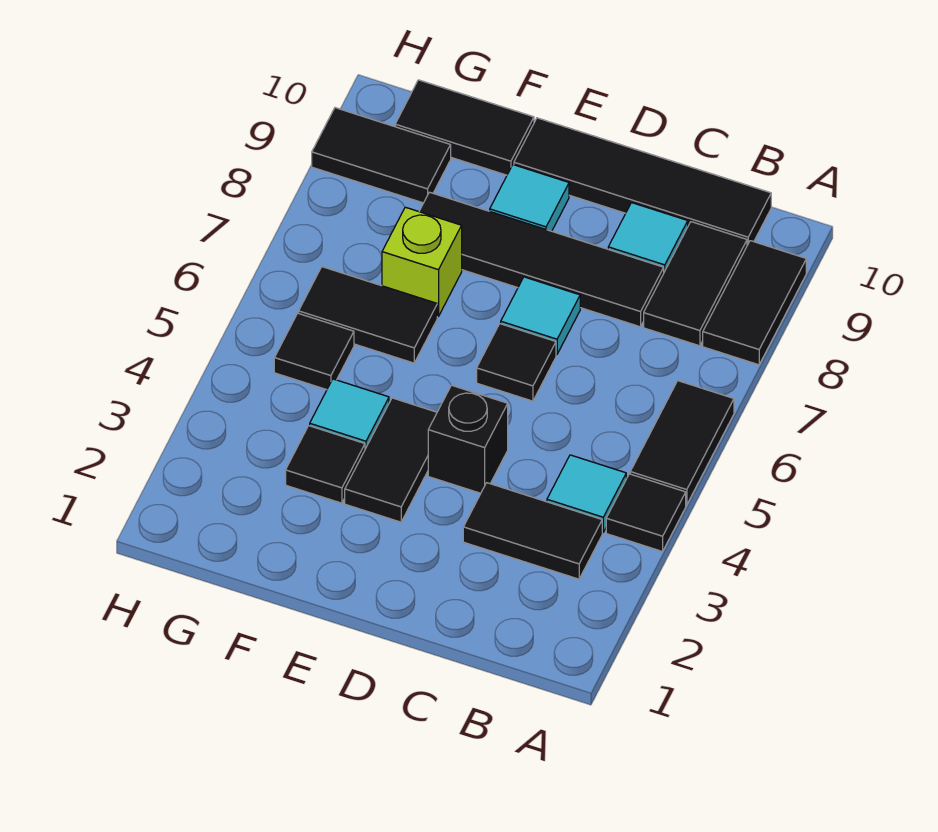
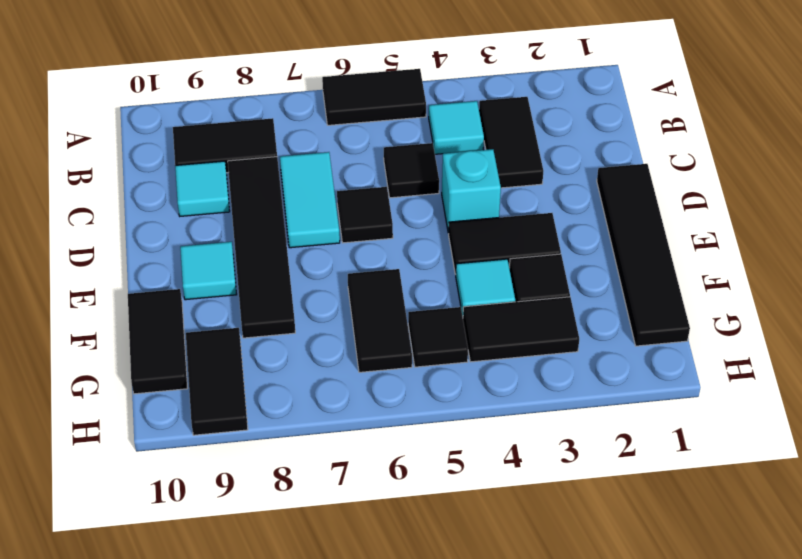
black 1x1 tile [606,474,686,552] -> black 1x1 tile moved to [384,143,439,198]
black 1x2 tile [703,241,806,365] -> black 1x2 tile moved to [463,297,579,362]
black 1x4 tile [514,118,771,245] -> black 1x4 tile moved to [597,164,690,346]
black 1x1 brick [428,385,508,493] -> cyan 1x1 brick [442,149,501,233]
cyan 1x1 tile [501,277,580,354] -> cyan 1x2 tile [280,152,340,248]
lime 1x1 brick [382,207,462,316] -> none

